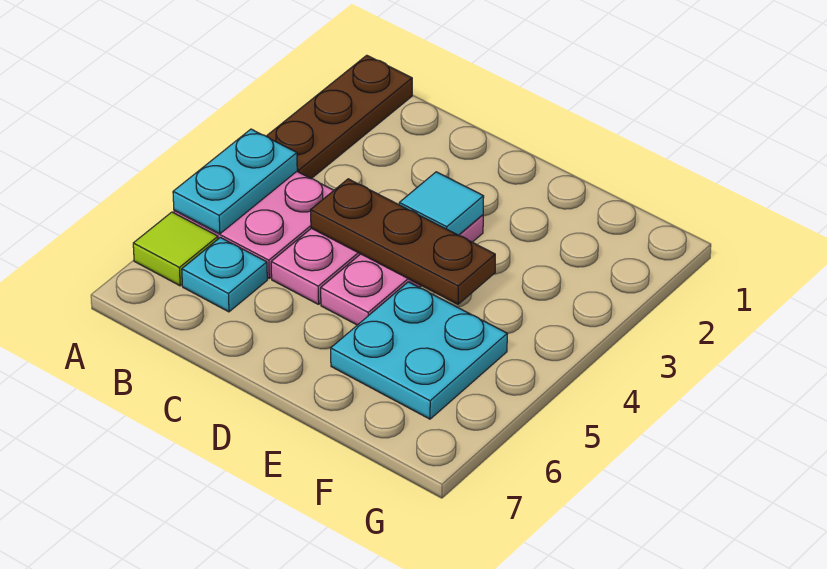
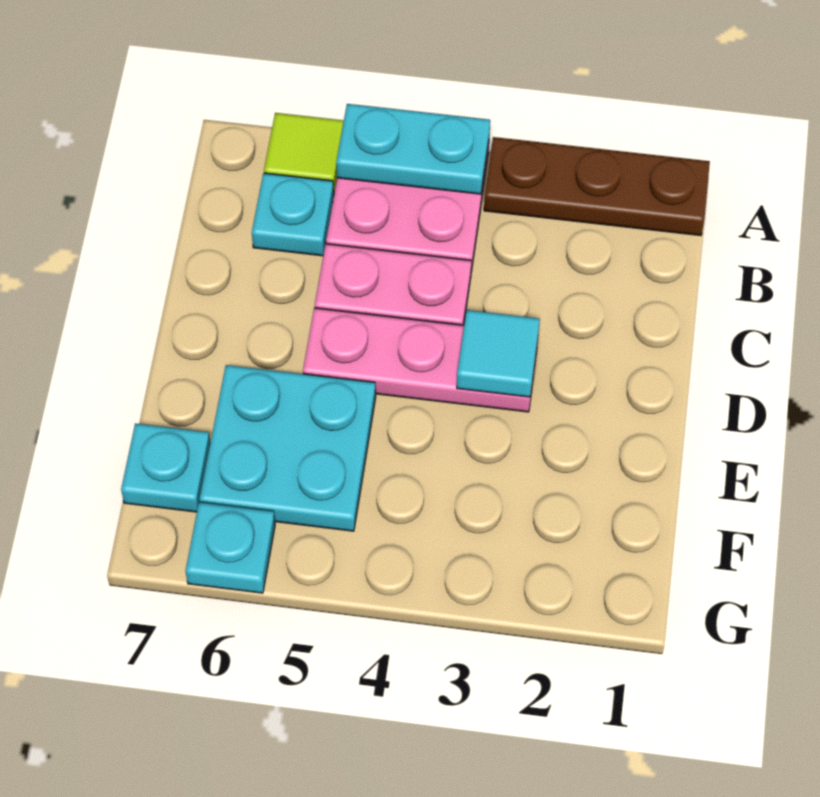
brown 1x3 plate [311,179,495,304] -> none
none -> cyan 1x1 plate [121,423,210,512]
none -> cyan 1x1 plate [185,503,275,593]

